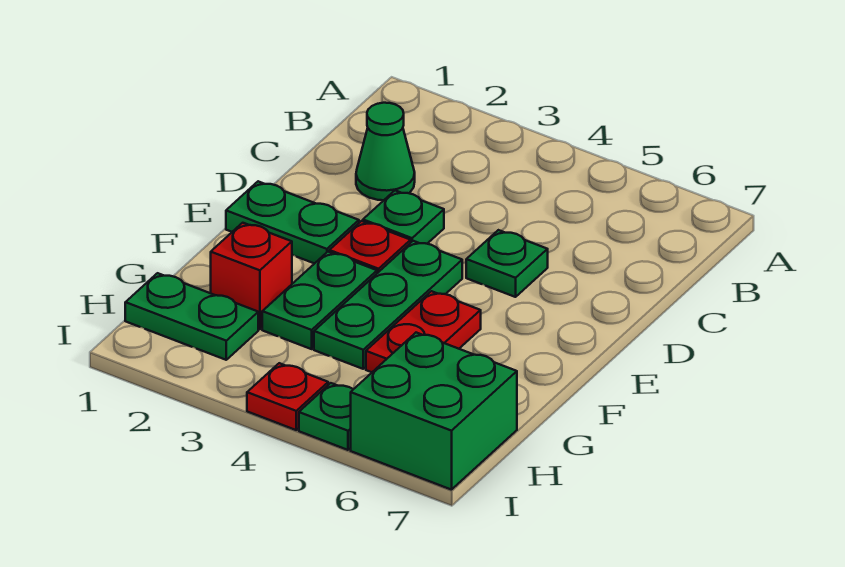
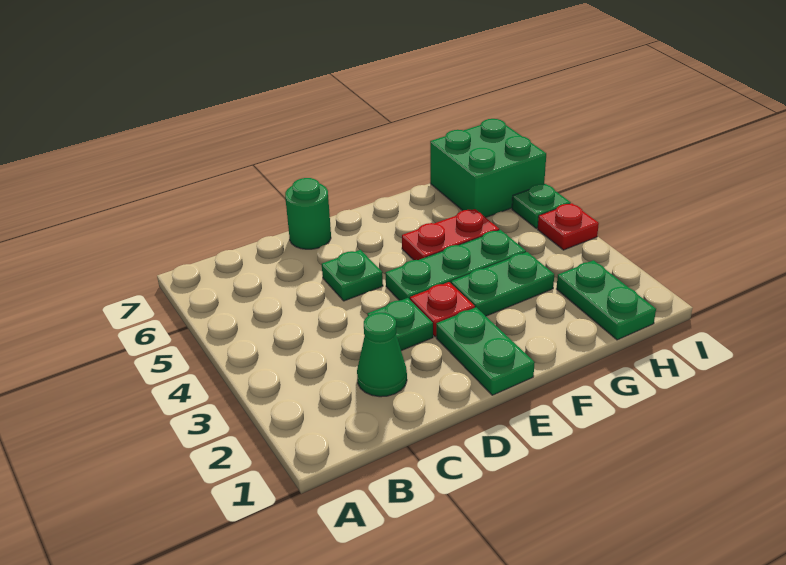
none -> green 1x1 round brick [285,178,331,249]
red 1x1 brick [211,223,292,329] -> none

